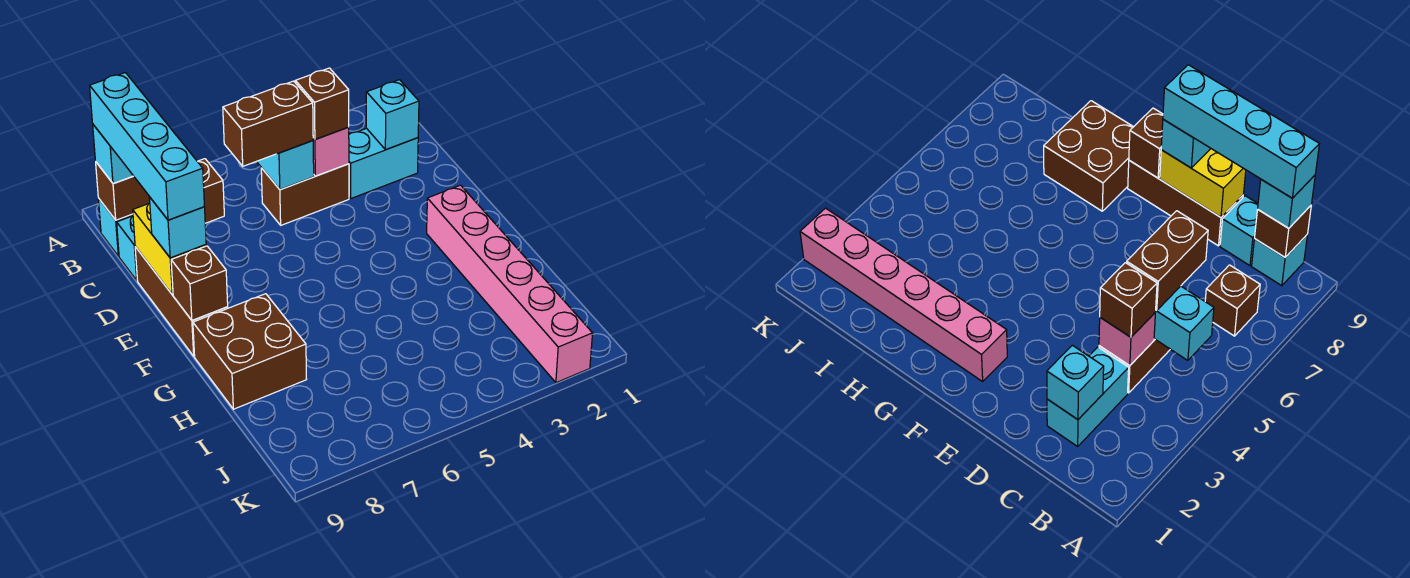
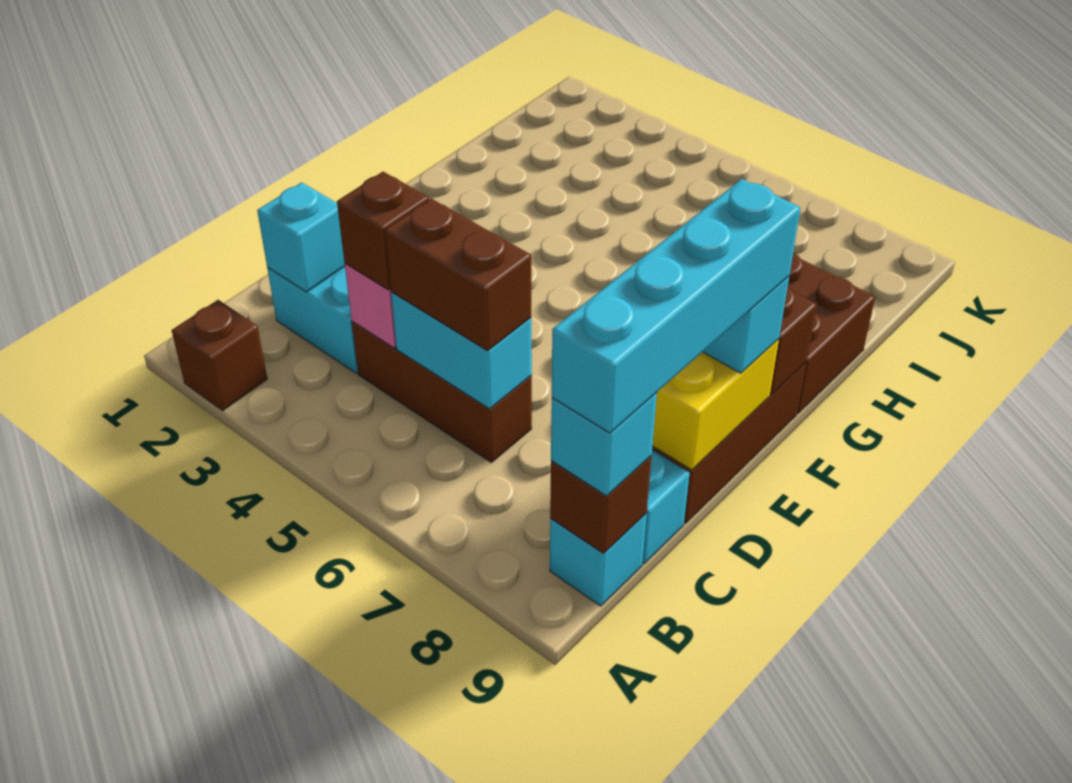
cyan 1x2 brick [257,140,314,189] -> cyan 1x2 brick turned to [391,292,532,409]
brown 1x1 brick [197,159,224,223] -> brown 1x1 brick moved to [172,300,267,411]
brown 1x2 brick [261,164,349,225] -> brown 1x3 brick [352,322,532,462]
pink 1x6 brick [427,185,593,383] -> none

